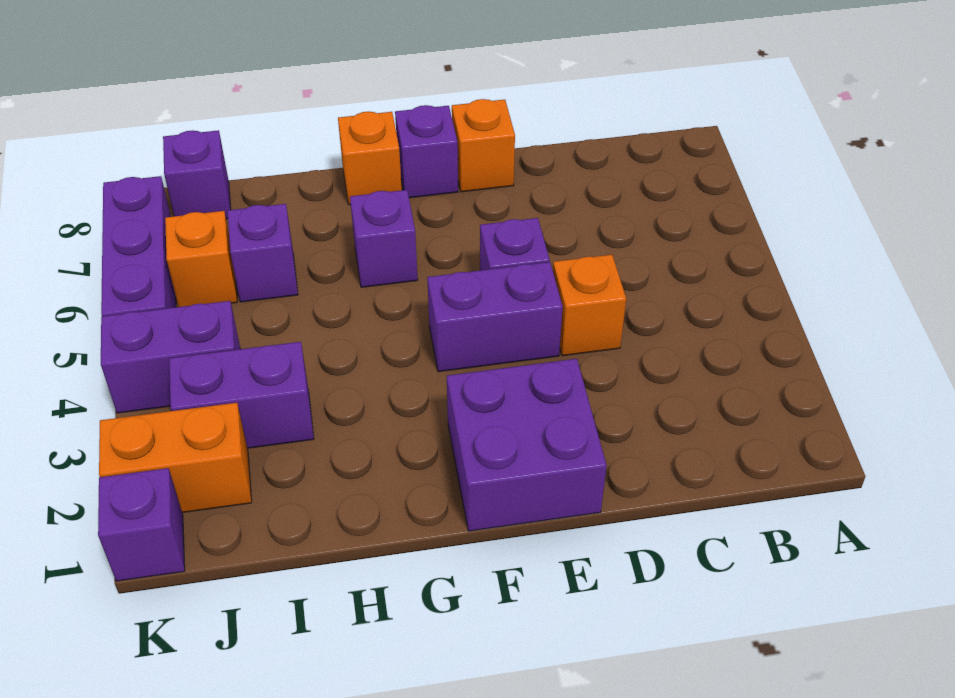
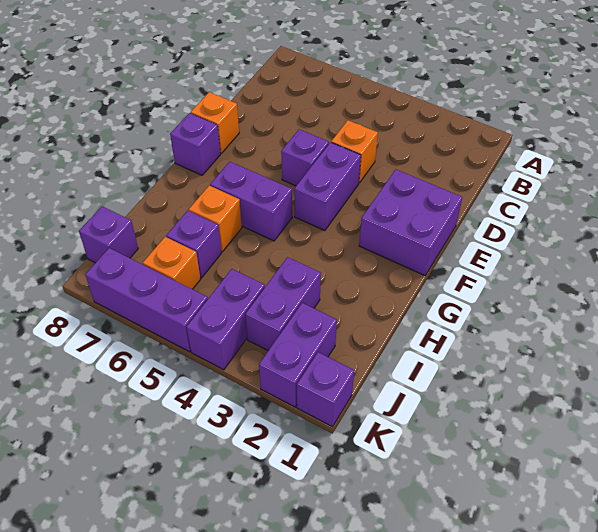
purple 1x1 brick [350,190,418,287] -> purple 1x2 brick [210,162,292,241]
orange 1x1 brick [338,112,402,205] -> orange 1x1 brick moved to [189,186,242,252]
orange 1x2 brick [99,403,252,513] -> purple 1x2 brick [259,303,337,407]

